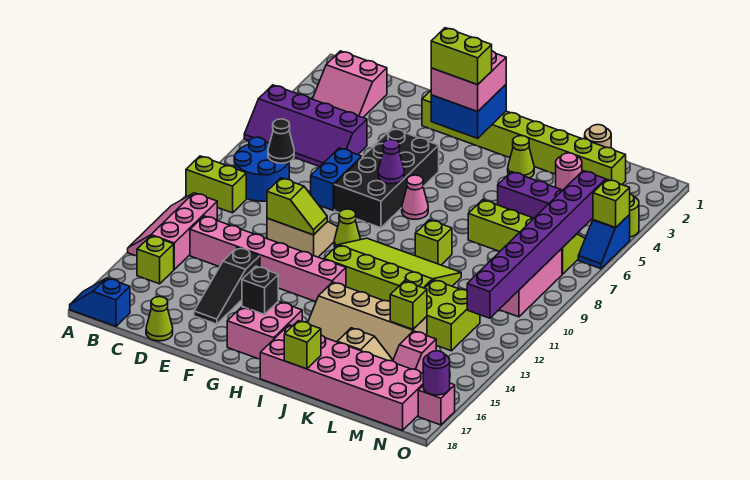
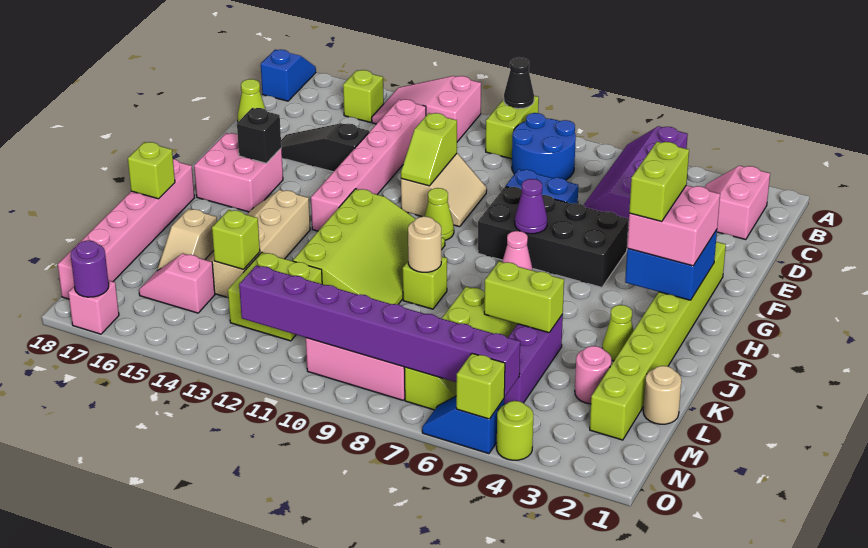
pink 2x3 slope [128,193,217,269] -> pink 2x3 slope turned to [372,76,481,142]
black 1x1 cone [268,119,294,163] -> black 1x1 cone moved to [504,57,534,109]
pink 2x6 brick [260,325,423,431] -> pink 1x6 brick [58,159,194,299]
none -> tan 1x1 round brick [408,216,441,272]
none -> lime 1x2 brick [484,261,564,333]

